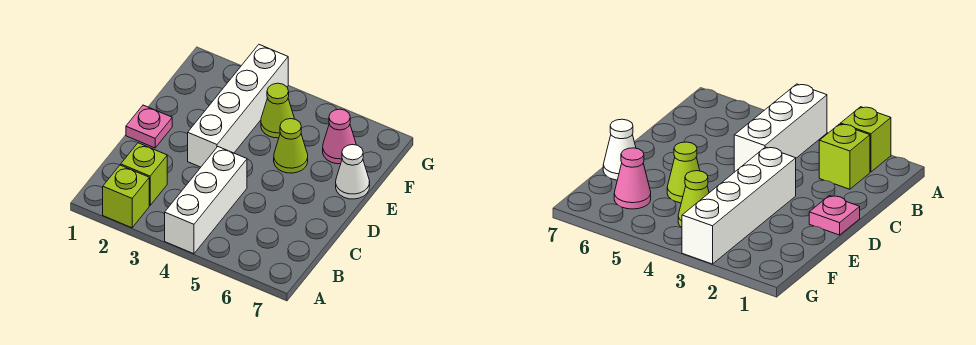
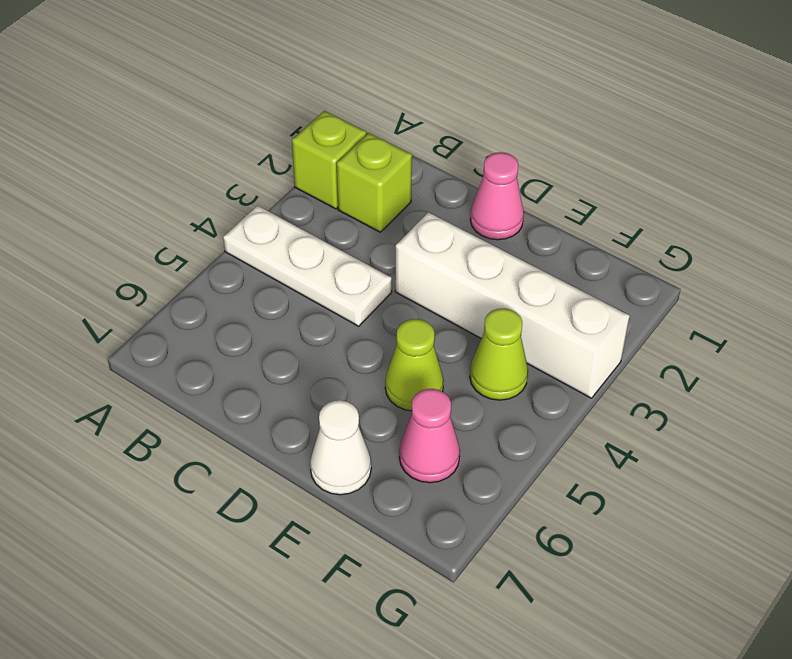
white 1x3 brick [165,147,247,254] -> white 1x3 plate [223,206,392,326]
pink 1x1 plate [126,105,172,148] -> pink 1x1 cone [470,152,524,240]

